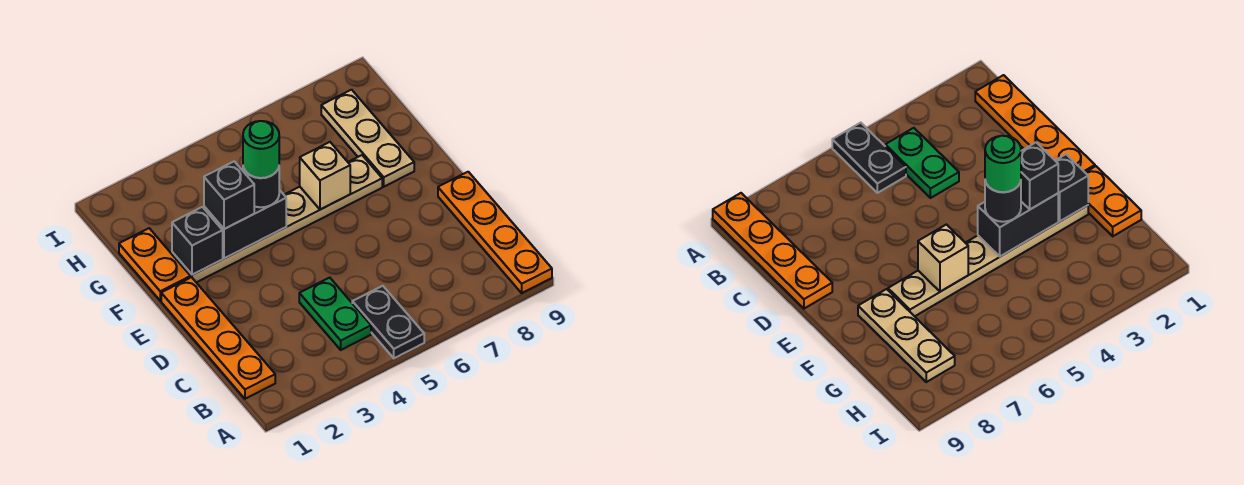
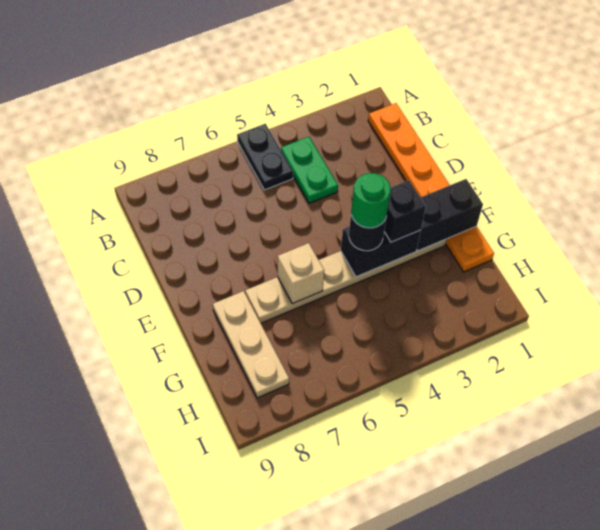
orange 1x4 plate [438,172,552,293] -> none
black 1x1 brick [172,207,223,275] -> black 1x2 brick [417,179,483,251]

